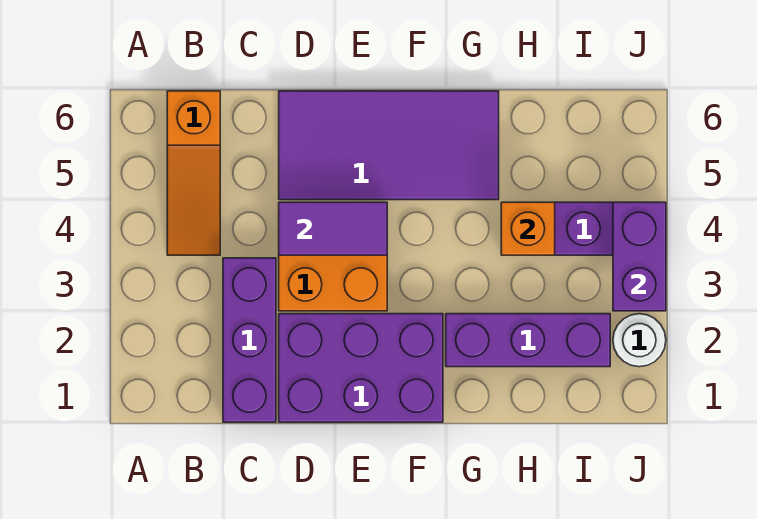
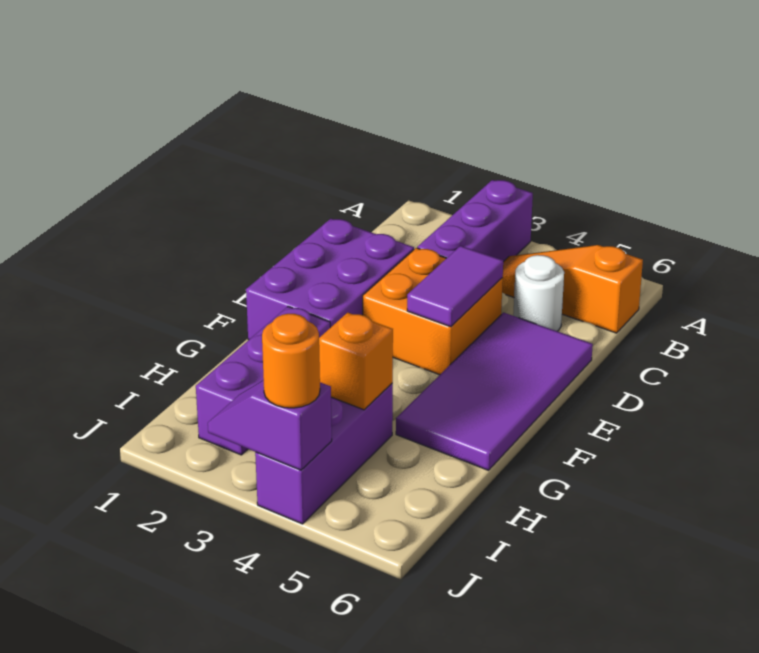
purple 1x3 brick [223,258,276,422] -> purple 1x3 brick turned to [417,180,533,262]
white 1x1 round brick [613,314,666,367] -> white 1x1 round brick moved to [513,255,564,331]
purple 1x2 brick [613,202,666,311] -> purple 1x2 slope [208,380,332,470]
none -> orange 1x1 round brick [262,314,320,408]

